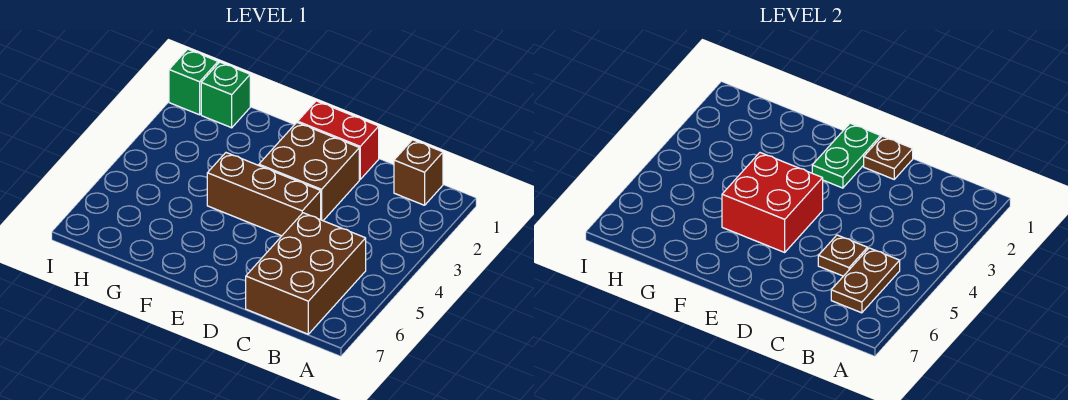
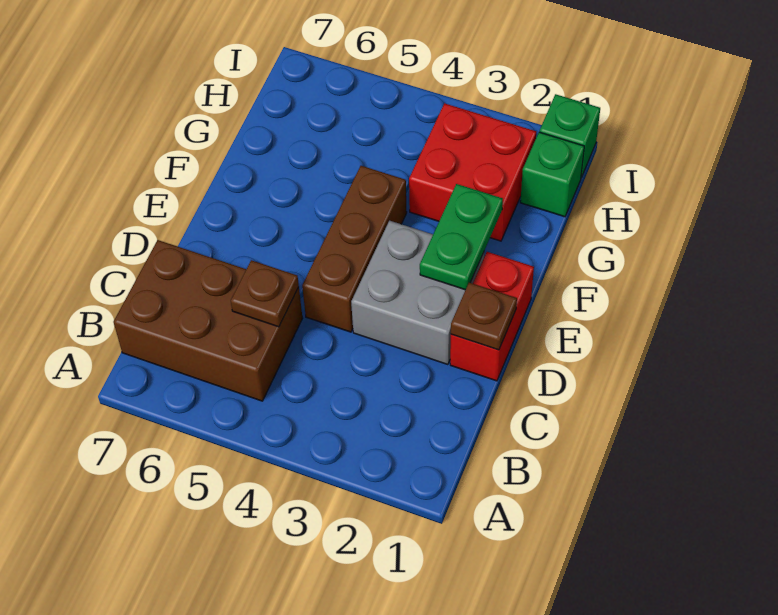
brown 1x1 brick [394,140,443,205] -> none
brown 1x2 plate [831,248,900,313] -> none
brown 2x2 brick [259,122,359,221] -> grey 2x2 brick [351,221,484,365]
green 1x2 plate [812,123,881,188] -> green 1x2 plate turned to [420,184,503,290]
red 2x2 brick [722,153,823,252] -> red 2x2 brick moved to [409,103,536,241]

